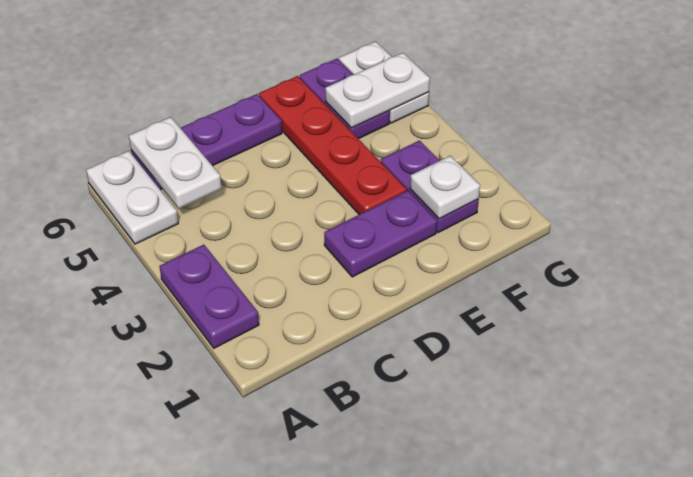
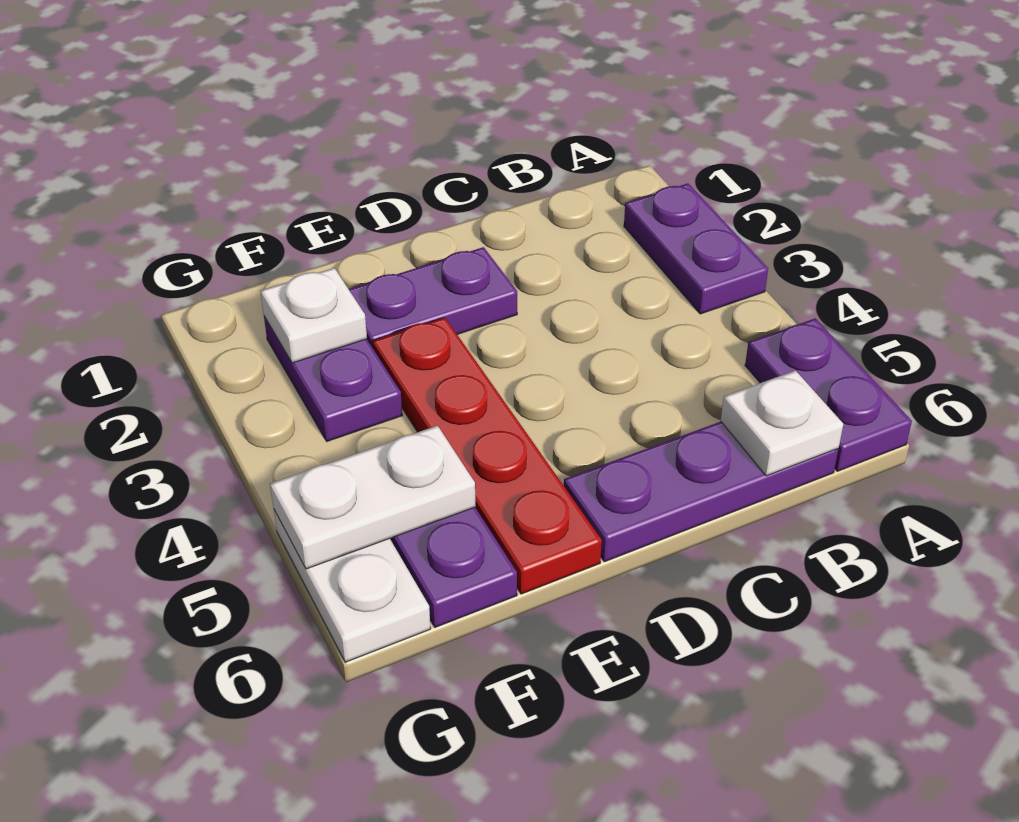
white 1x2 plate [86,151,178,244] -> purple 1x2 plate [745,318,912,471]
white 1x2 plate [129,117,222,209] -> white 1x1 plate [721,370,843,476]

